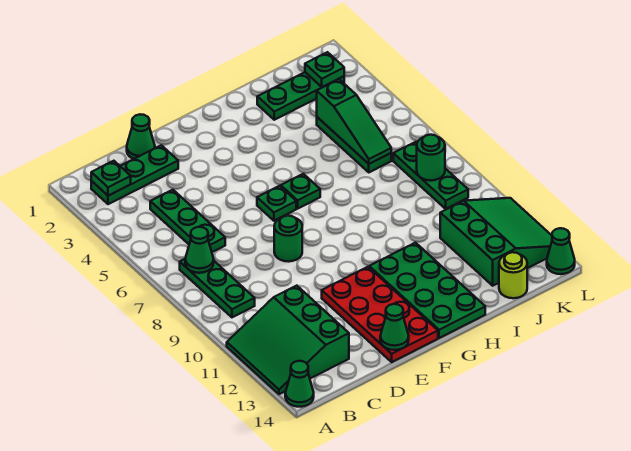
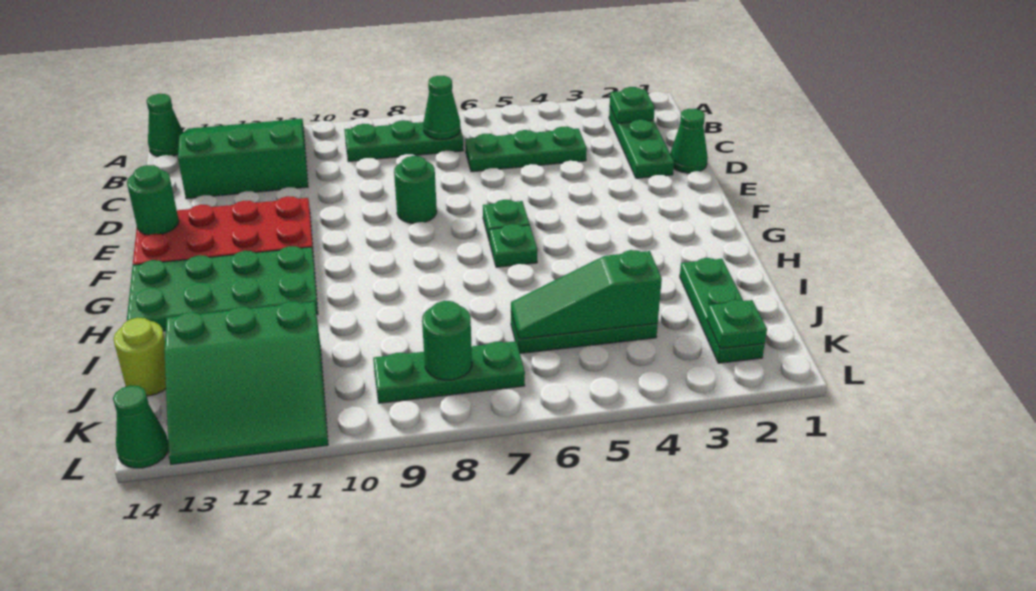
green 1x1 cone [380,304,409,350] -> green 1x1 round brick [127,165,179,235]

